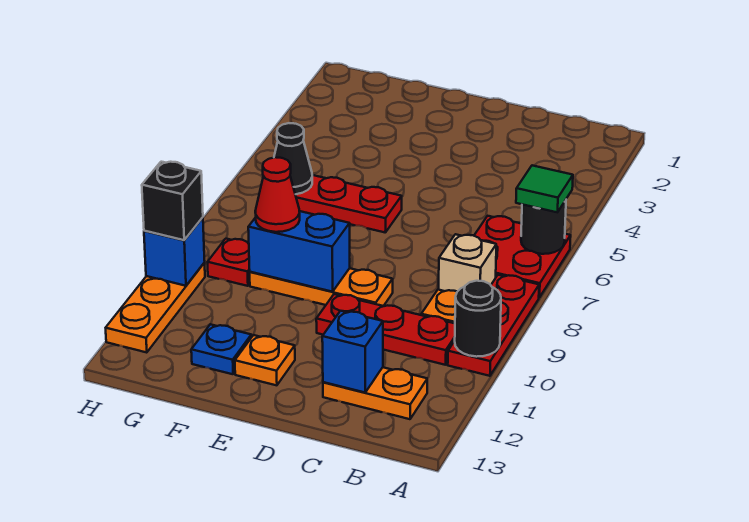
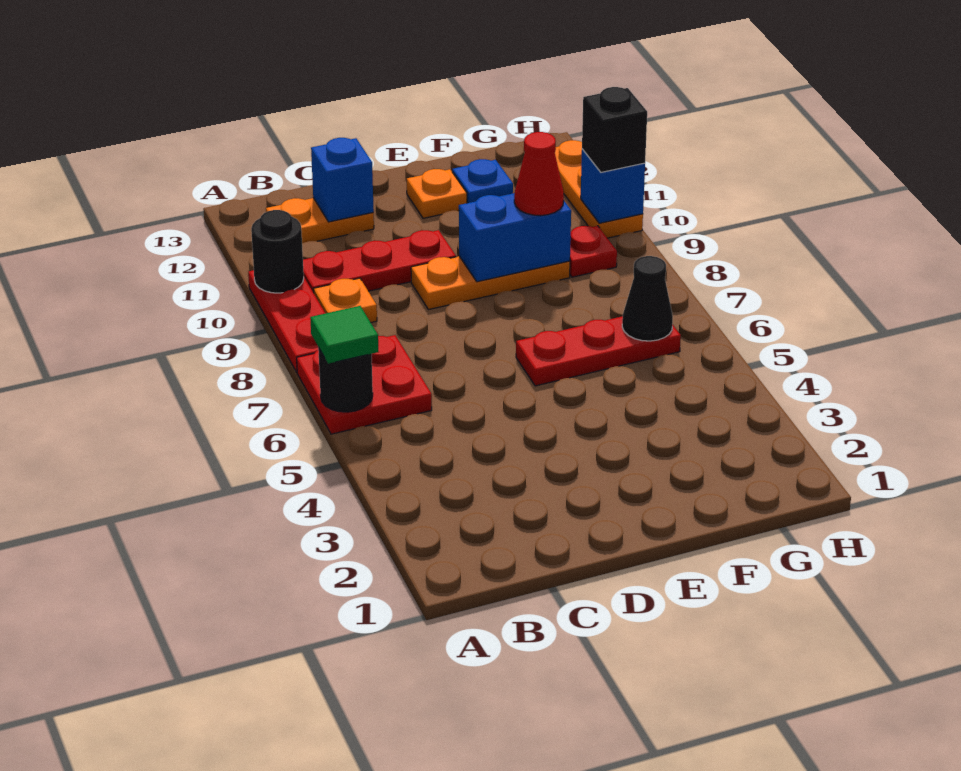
tan 1x1 brick [439,234,496,292] -> none

